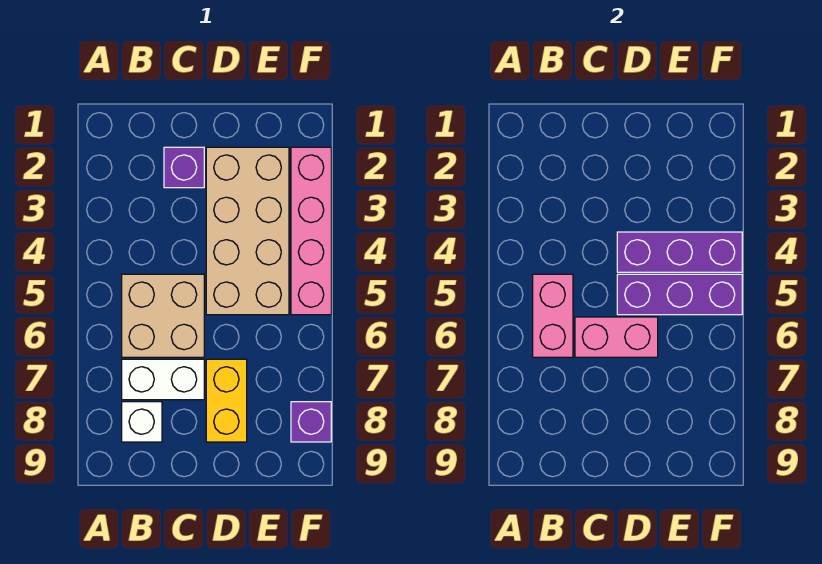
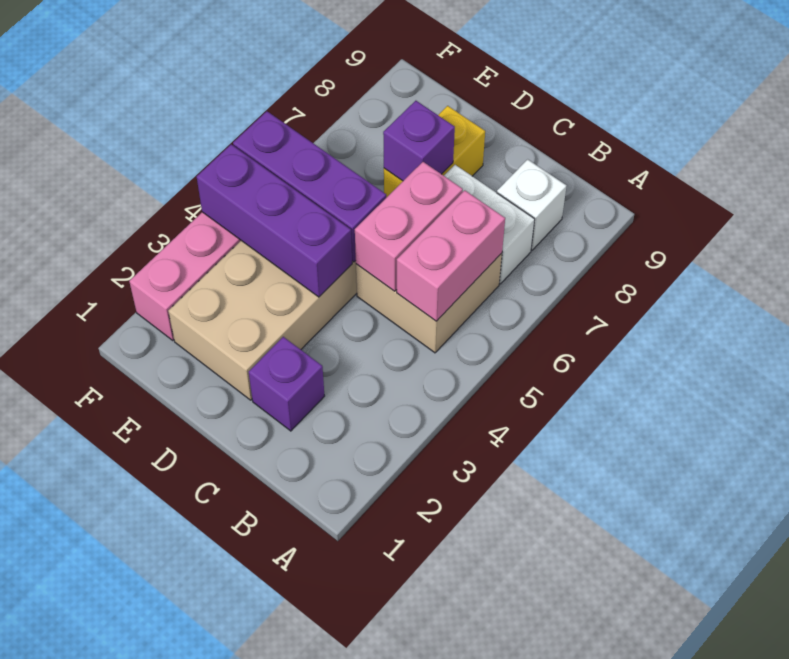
pink 1x2 brick [575,317,658,357] -> pink 1x2 brick turned to [355,162,463,291]
purple 1x1 brick [291,402,331,442] -> purple 1x1 brick moved to [383,101,455,181]

